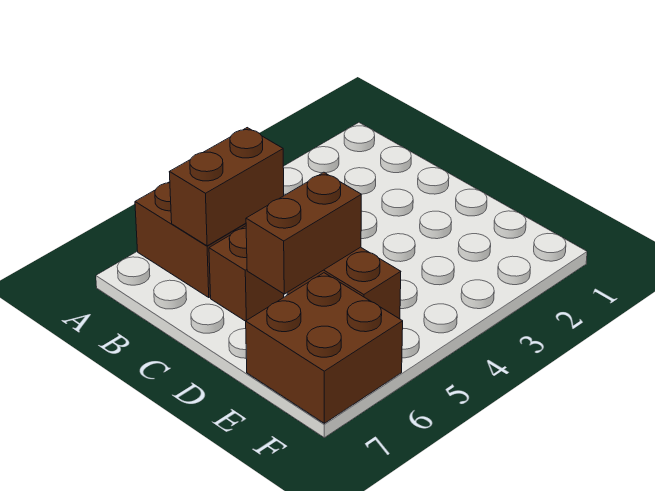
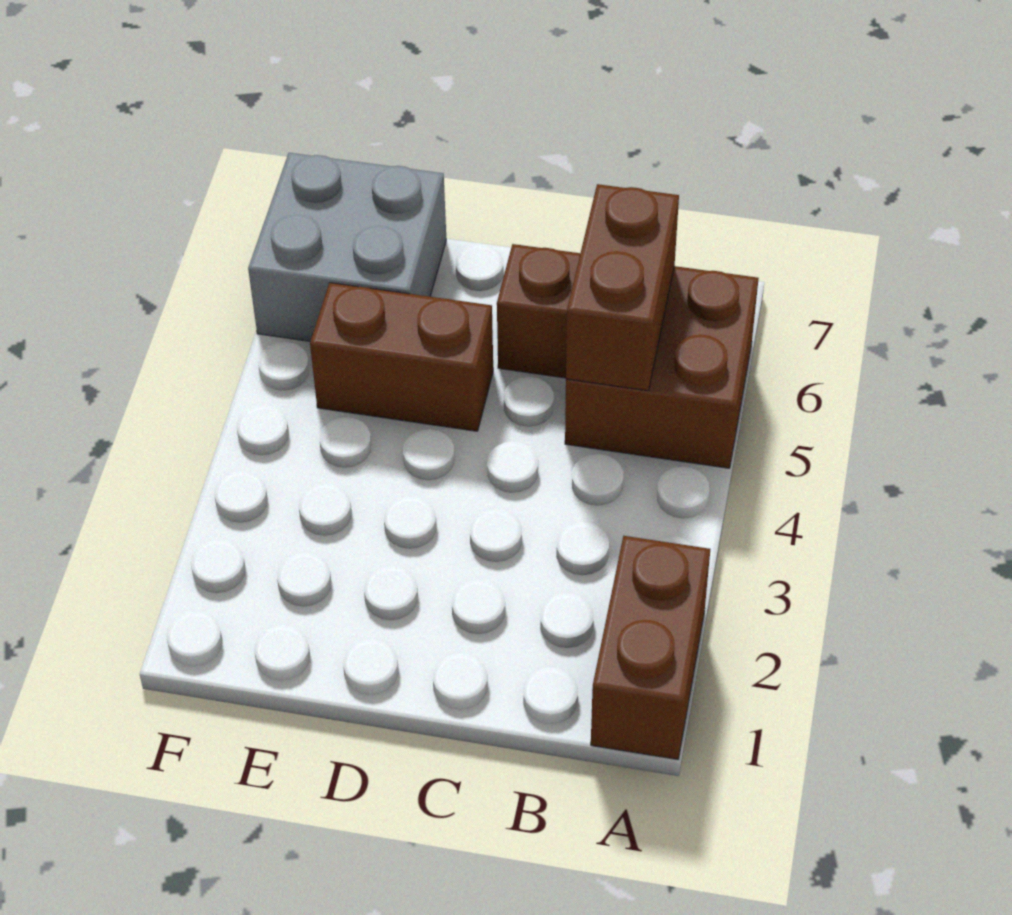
brown 1x2 brick [246,172,361,294] -> brown 1x2 brick moved to [591,536,710,759]
brown 2x2 brick [246,273,403,423] -> grey 2x2 brick [248,153,446,341]

